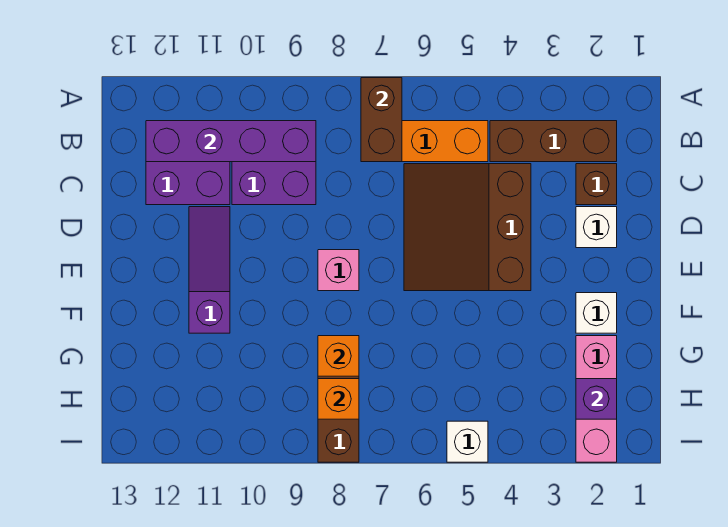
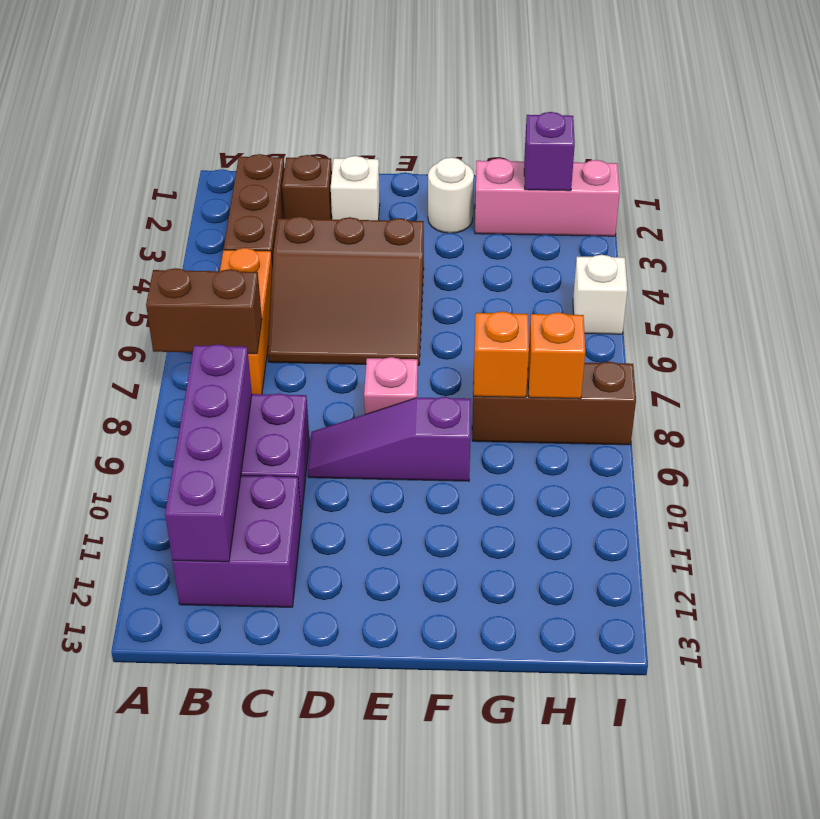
purple 1x3 slope [189,207,230,333] -> purple 1x3 slope moved to [308,397,471,481]
white 1x1 brick [576,293,617,333] -> white 1x1 round brick [428,157,474,233]

